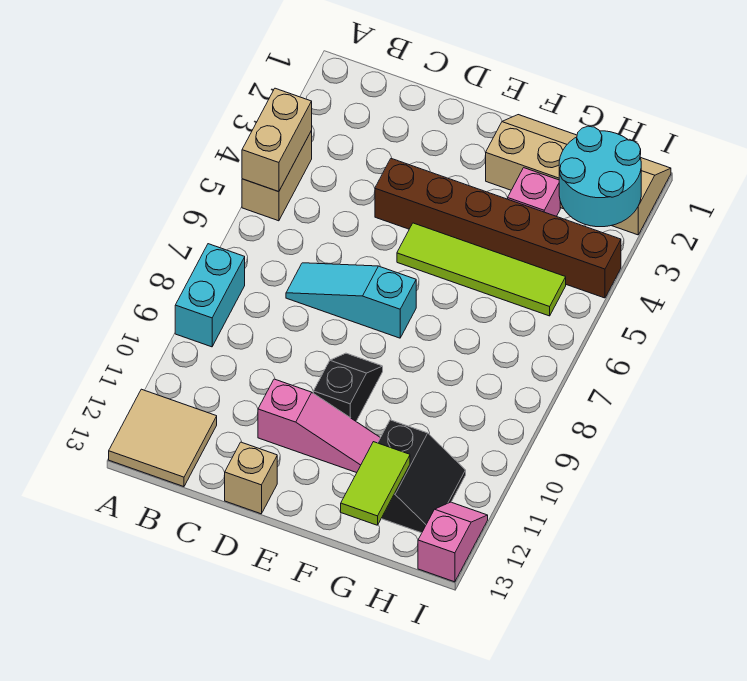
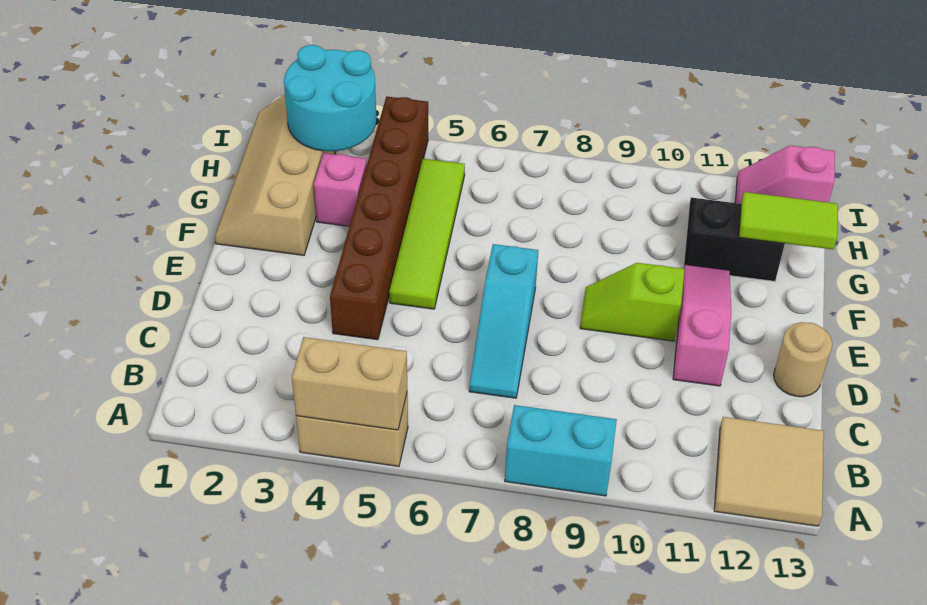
tan 1x1 brick [225,442,277,514] -> tan 1x1 round brick [774,322,832,397]
black 1x2 slope [313,353,383,421] -> lime 1x2 slope [580,263,685,341]

